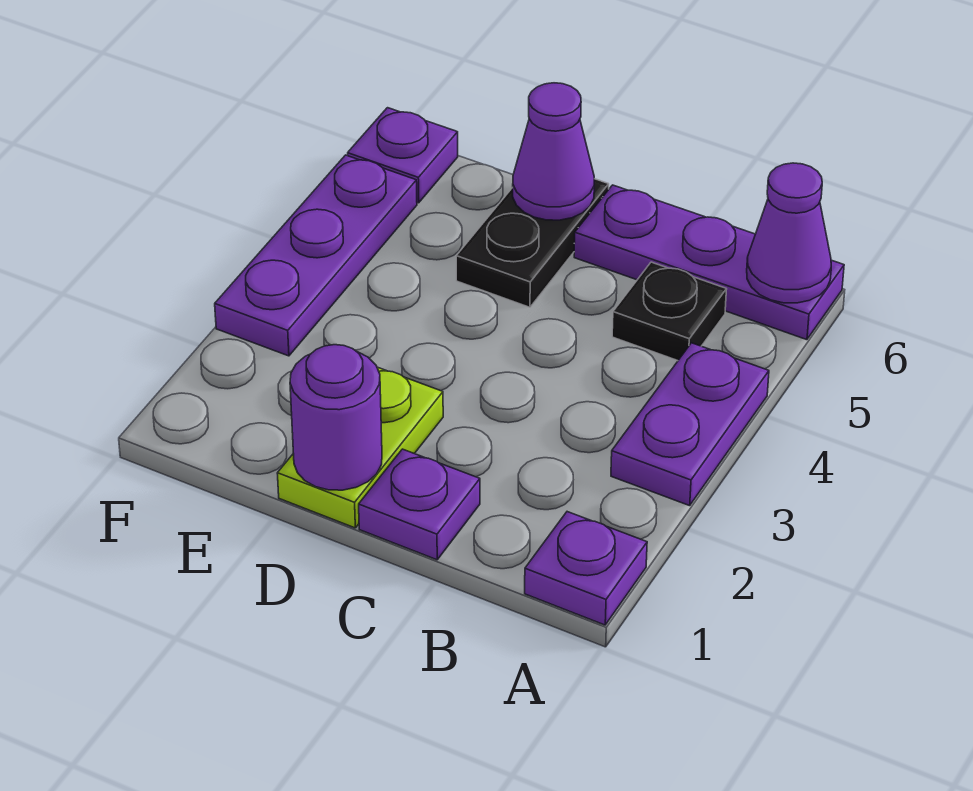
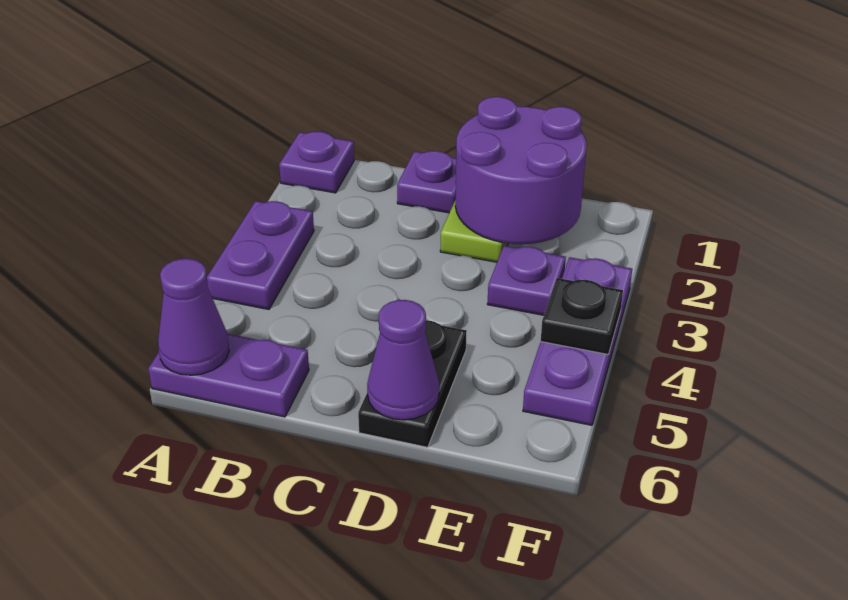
purple 1x3 plate [574,185,844,340] -> purple 1x2 plate [148,334,309,417]
black 1x1 plate [612,262,727,361] -> black 1x1 plate moved to [541,278,623,354]
purple 1x1 round brick [290,345,382,490] -> purple 2x2 round brick [455,97,587,244]
purple 1x1 plate [348,108,458,203] -> purple 1x1 plate moved to [488,246,566,315]

